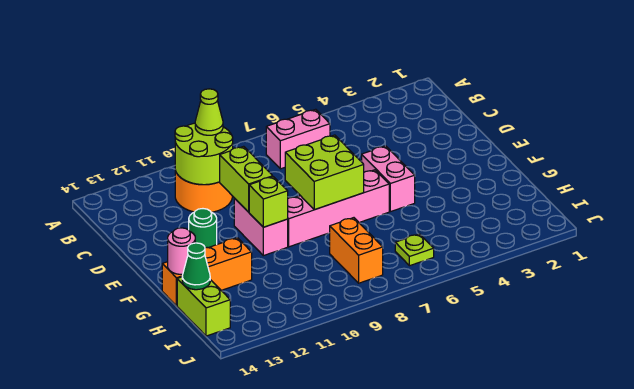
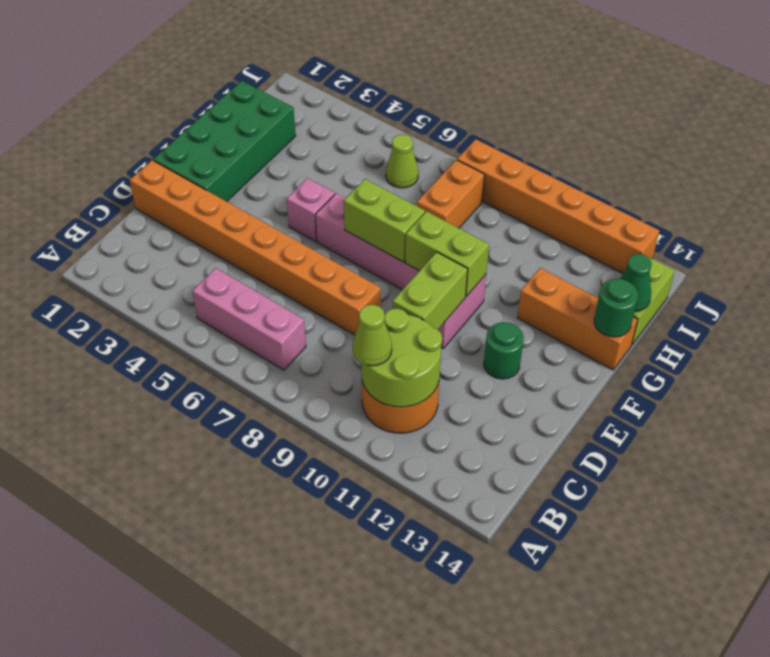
pink 1x2 brick [266,109,330,169] -> pink 1x3 brick [192,268,306,370]
none -> orange 1x8 brick [130,160,381,335]
none -> green 2x4 brick [153,81,296,201]
pink 1x2 brick [362,146,415,212] -> pink 1x1 brick [287,178,335,241]
lime 2x2 brick [285,135,364,210] -> lime 1x2 brick [344,179,425,262]
lime 1x1 brick [249,177,288,227] -> lime 1x2 brick [405,211,489,296]
pink 1x1 round brick [168,228,195,274] -> green 1x1 round brick [594,279,638,337]
lime 1x1 plate [395,234,434,266] -> lime 1x1 cone [386,134,418,188]
none -> orange 1x6 brick [457,139,659,273]

